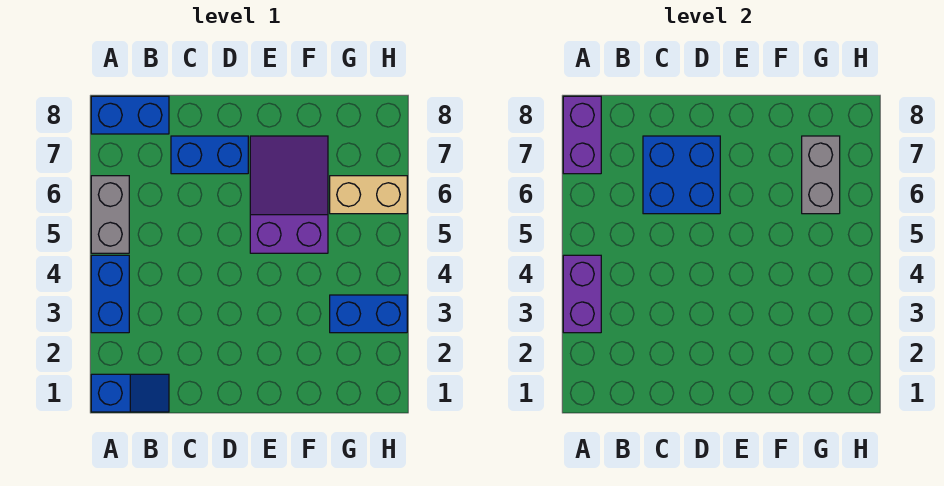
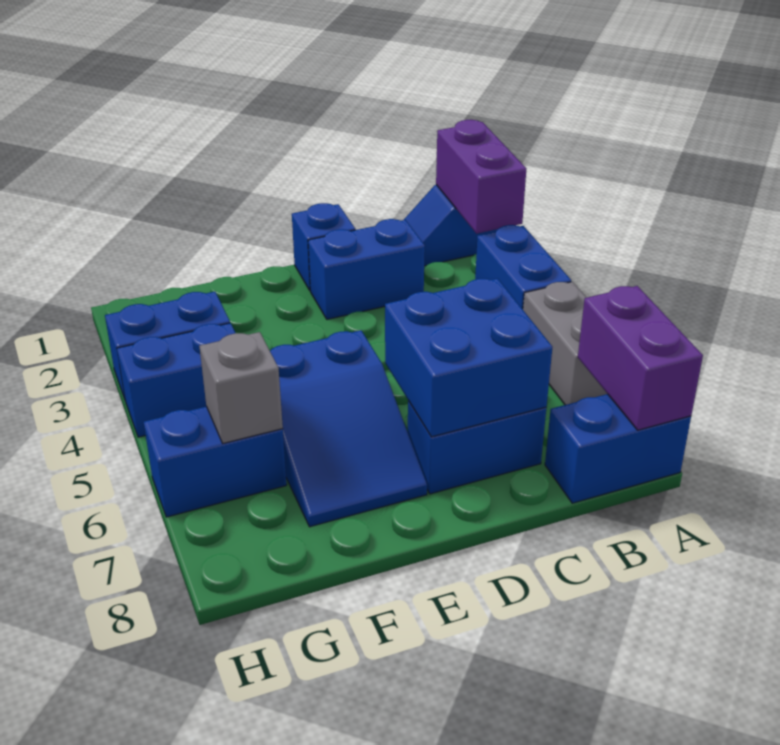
purple 1x2 brick [563,255,601,333] -> purple 1x2 brick moved to [436,120,526,234]
none -> blue 1x2 brick [308,219,425,319]
none -> blue 1x1 brick [292,203,355,290]
purple 2x3 slope [250,136,328,253] -> blue 2x3 slope [270,330,427,527]
none -> blue 1x2 brick [117,323,236,437]
tan 1x2 brick [330,176,407,214] -> blue 1x2 brick [144,407,287,517]
grey 1x2 brick [802,136,840,214] -> grey 1x1 brick [199,332,283,443]

